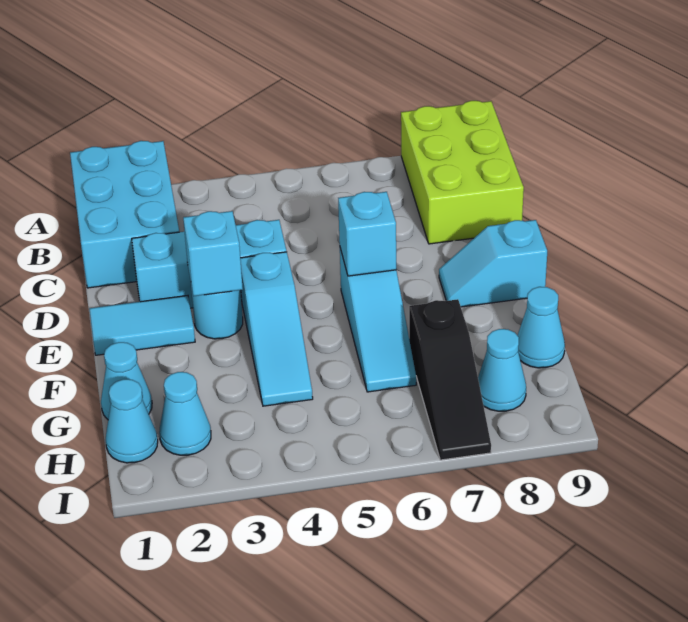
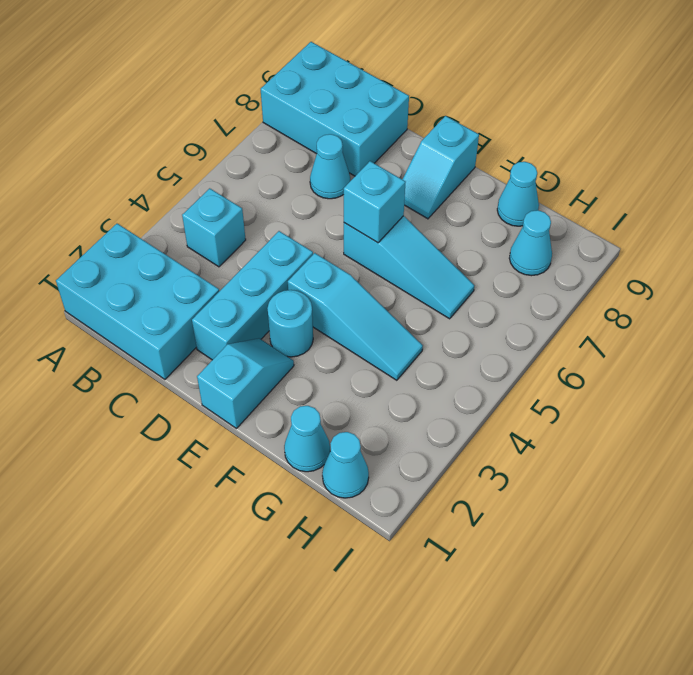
lime 2x3 brick [401,101,524,244] -> cyan 2x3 brick [261,42,409,176]
cyan 1x2 tile [90,296,195,355] -> cyan 1x2 slope [197,338,294,428]
cyan 1x1 brick [183,211,243,296] -> cyan 1x1 brick moved to [182,188,246,267]
black 1x3 slope [409,299,491,460] -> none
cyan 1x1 cone [159,372,211,455] -> cyan 1x1 cone moved to [310,134,350,199]

